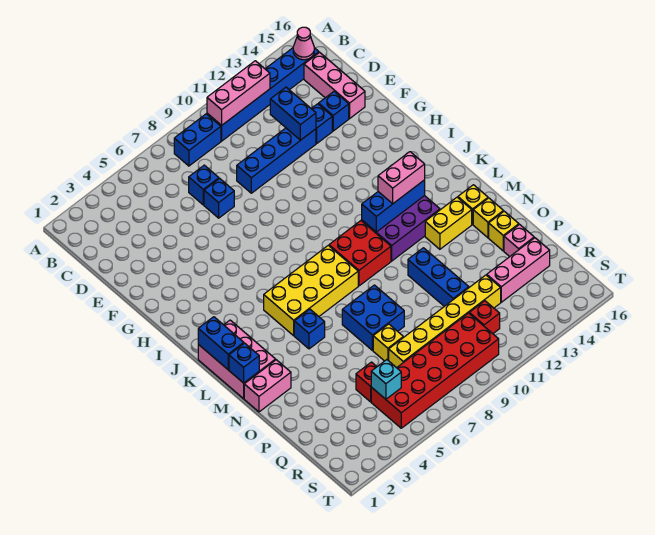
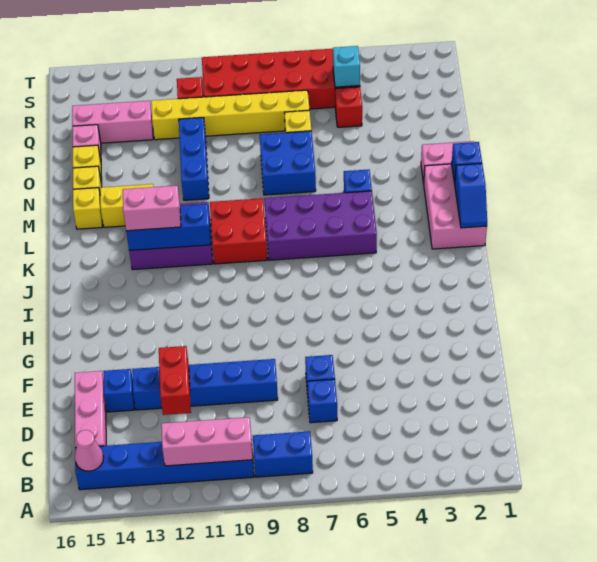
blue 1x2 brick [270,87,316,140] -> red 1x2 brick [159,346,191,415]
blue 1x2 brick [198,317,244,369] -> blue 1x2 slope [455,163,487,228]
yellow 2x4 brick [264,245,358,336] -> purple 2x4 brick [264,191,377,260]

